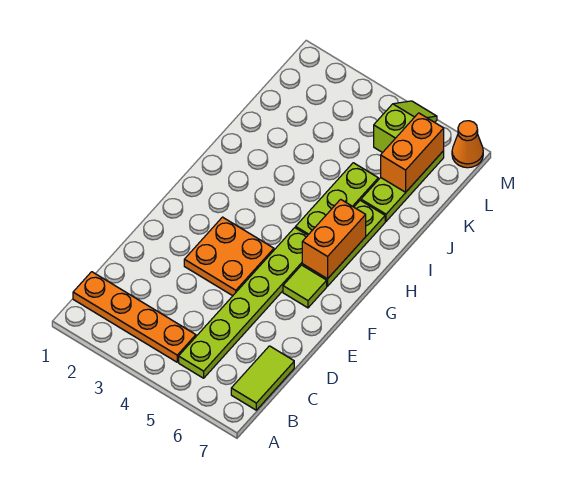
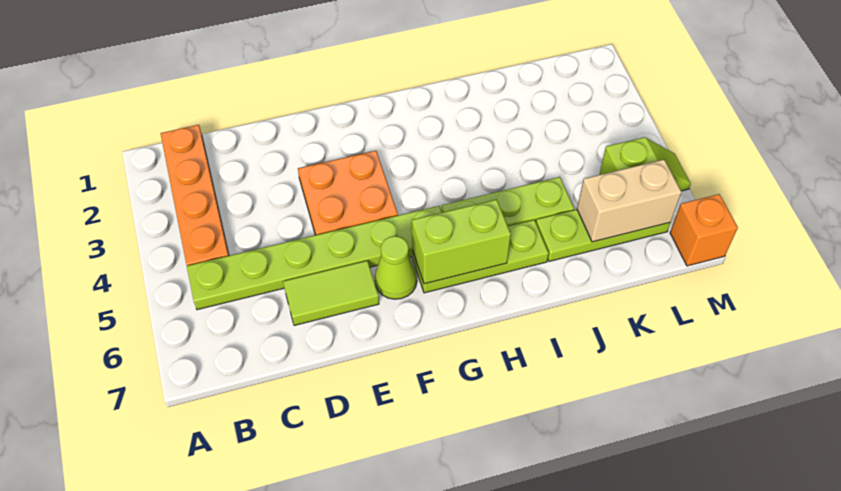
lime 1x2 tile [231,346,294,410] -> lime 1x2 tile moved to [283,261,379,325]
lime 1x1 tile [283,265,327,308] -> lime 1x1 cone [375,236,417,299]
orange 1x2 brick [302,199,366,279] -> lime 1x2 brick [412,200,511,284]
orange 1x2 brick [381,113,444,192] -> tan 1x2 brick [577,160,681,242]
orange 1x1 cone [452,121,483,168] -> orange 1x1 brick [670,194,738,266]

